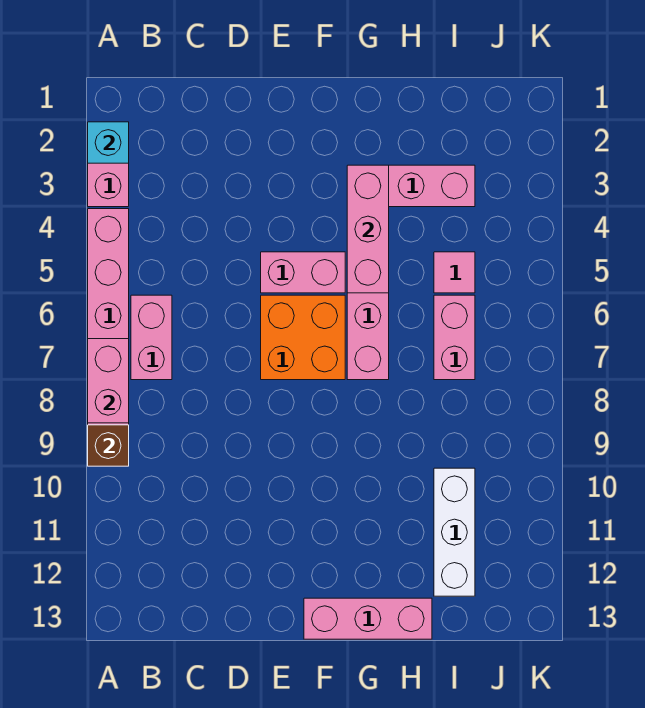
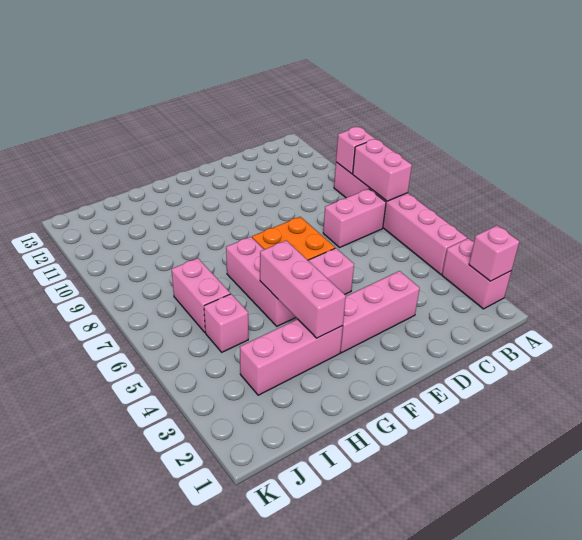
cyan 1x1 brick [88,122,129,163] -> pink 1x1 brick [469,226,519,281]
brown 1x1 brick [88,425,129,466] -> pink 1x1 brick [336,127,375,174]
pink 1x2 brick [131,295,172,380] -> pink 1x2 brick turned to [323,189,386,247]
pink 1x3 brick [304,598,432,639] -> pink 1x3 brick moved to [340,271,420,353]
pink 1x1 tile [434,252,475,293] -> pink 1x1 brick [204,294,248,352]
white 1x3 brick [434,468,475,596] -> none

